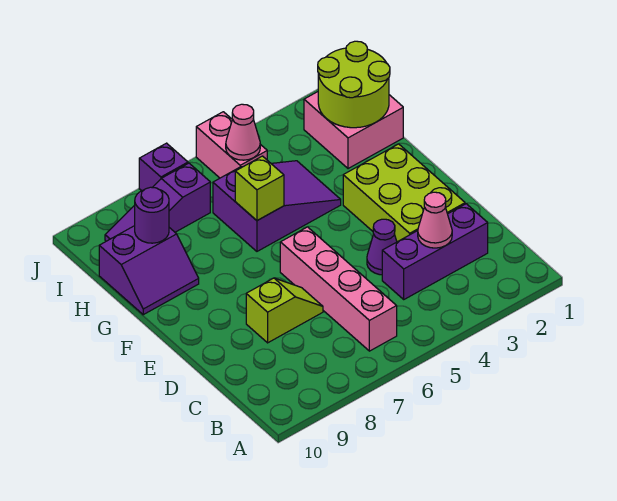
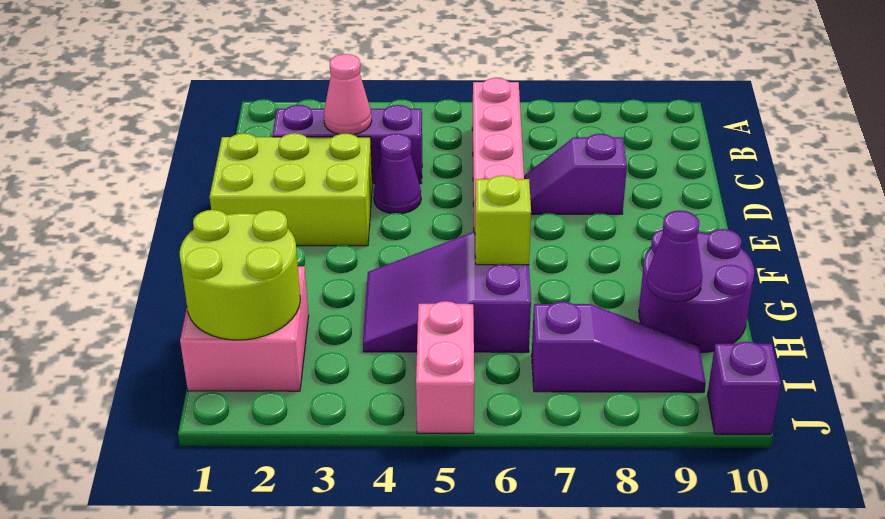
lime 2x3 brick [343,144,465,242] -> lime 2x3 brick turned to [210,133,372,246]
lime 1x2 slope [246,278,323,343] -> purple 1x2 slope [524,134,627,214]
purple 2x2 slope [99,226,199,315] -> purple 2x2 round brick [639,229,754,353]
purple 1x1 round brick [135,187,169,243] -> purple 1x1 cone [647,210,702,302]
pink 1x1 cone [226,104,260,160] -> none
purple 1x1 brick [139,143,188,191] -> purple 1x1 brick moved to [708,342,781,434]

